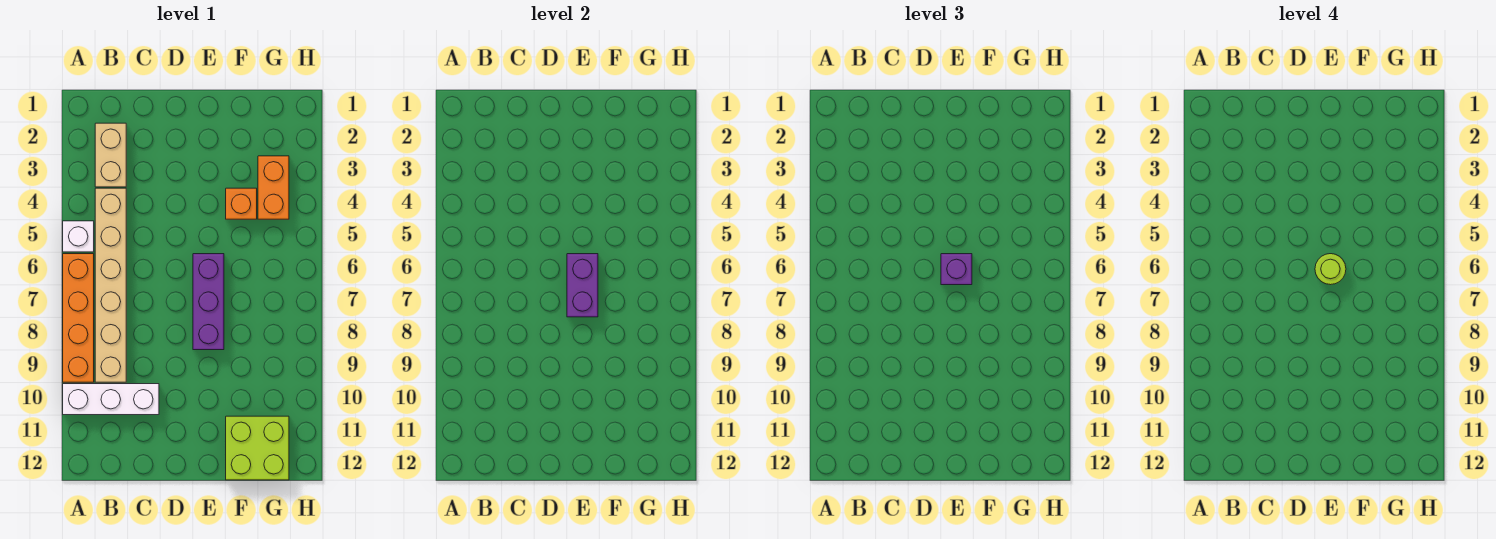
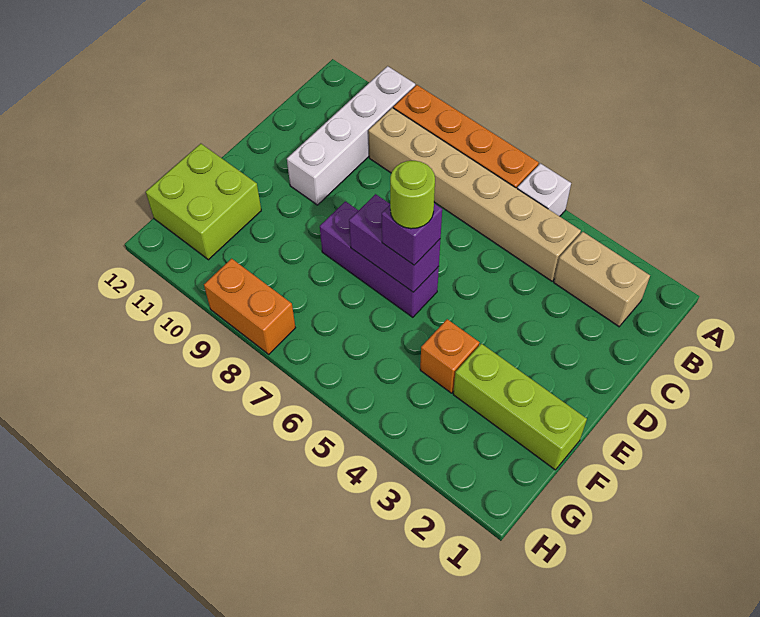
white 1x3 brick [63,384,159,415] -> white 1x4 brick [287,66,415,205]
none -> lime 1x3 brick [453,344,587,470]
orange 1x2 brick [258,156,289,219] -> orange 1x2 brick moved to [204,259,295,354]

